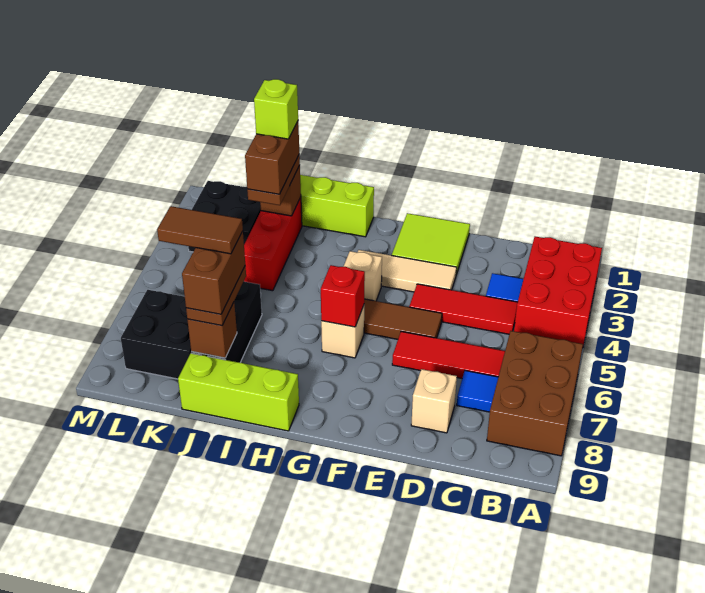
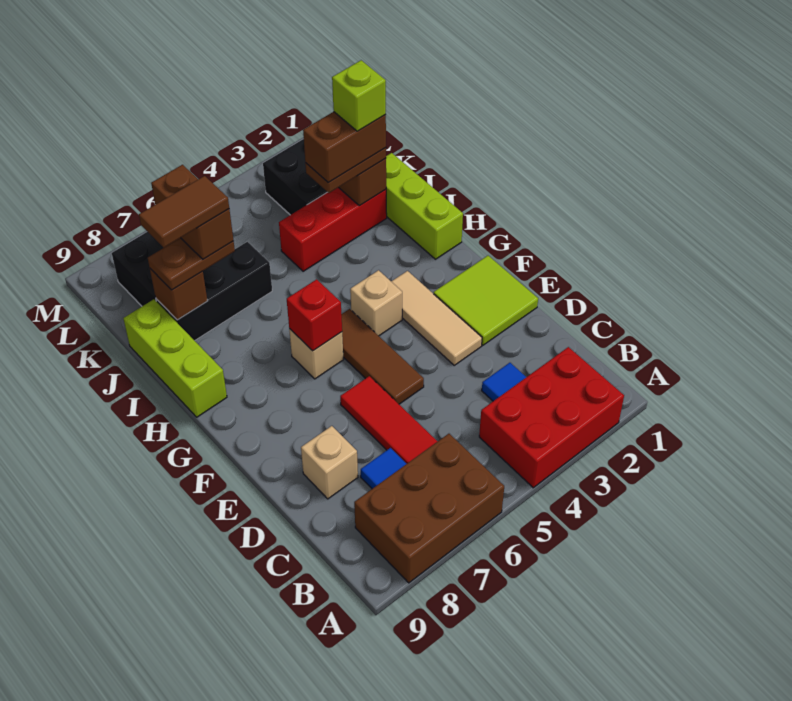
red 1x3 tile [409,284,518,334] -> none
brown 1x2 brick [182,231,245,314] -> brown 1x2 brick turned to [151,165,233,259]
brown 1x2 tile [157,206,243,254] -> brown 1x2 tile turned to [139,176,229,248]

